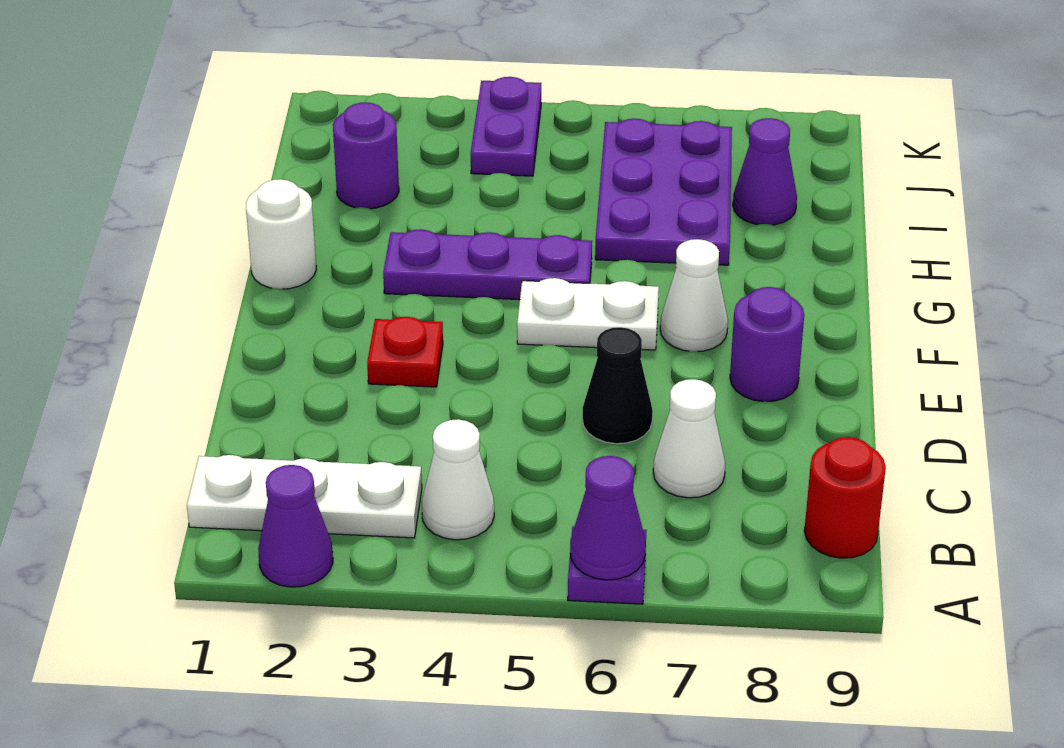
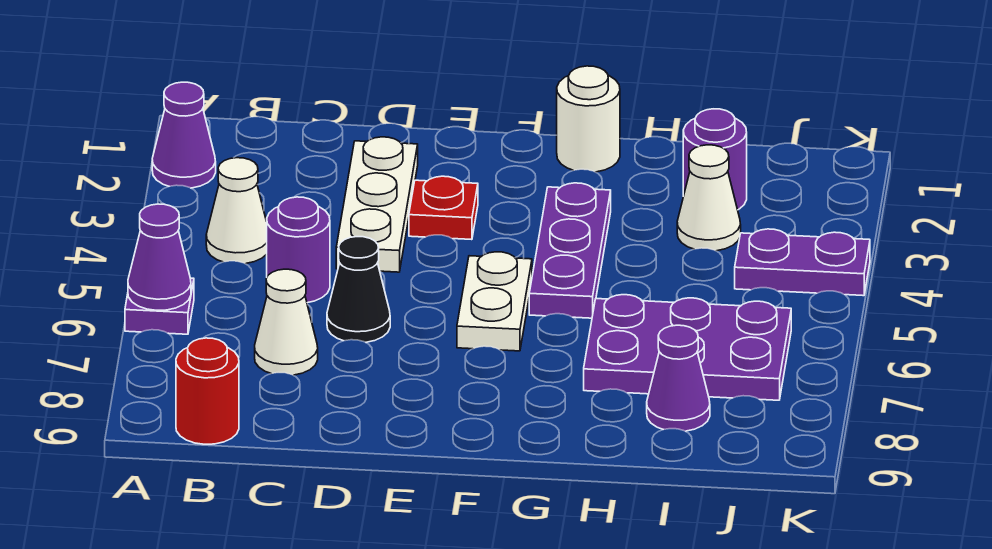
white 1x3 plate [187,455,422,538] -> white 1x3 plate moved to [336,137,418,272]
purple 1x1 round brick [730,287,804,402] -> purple 1x1 round brick moved to [267,197,330,303]
white 1x1 cone [660,239,728,352] -> white 1x1 cone moved to [677,145,741,251]

